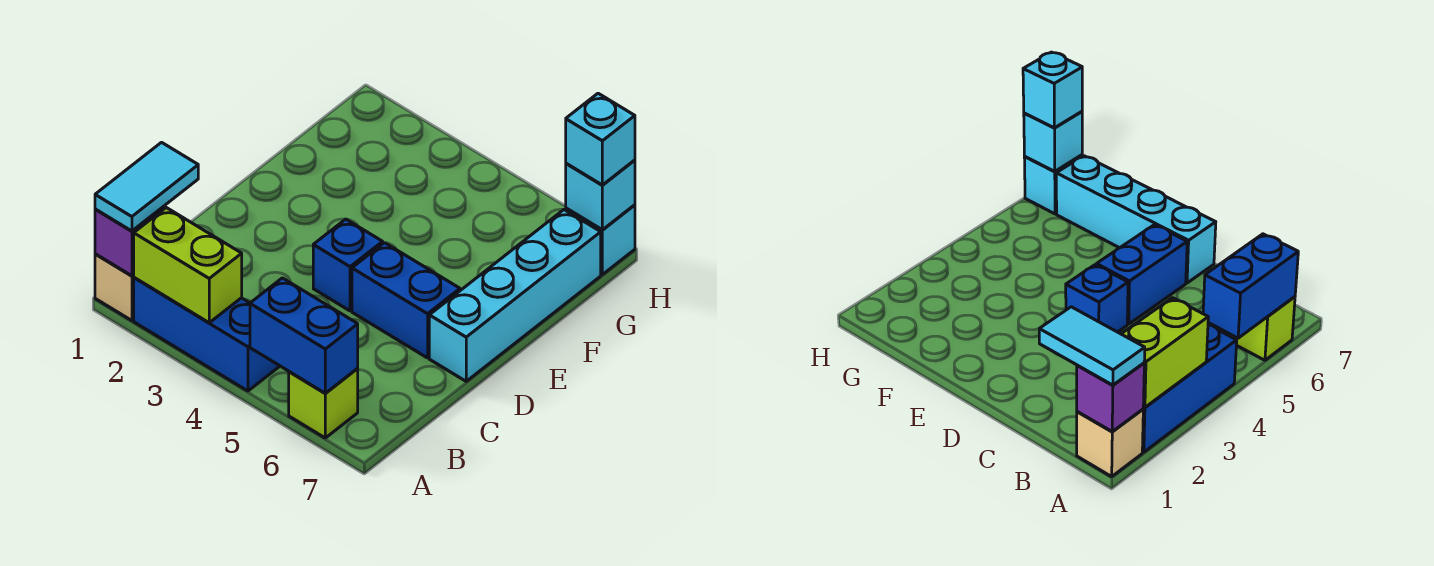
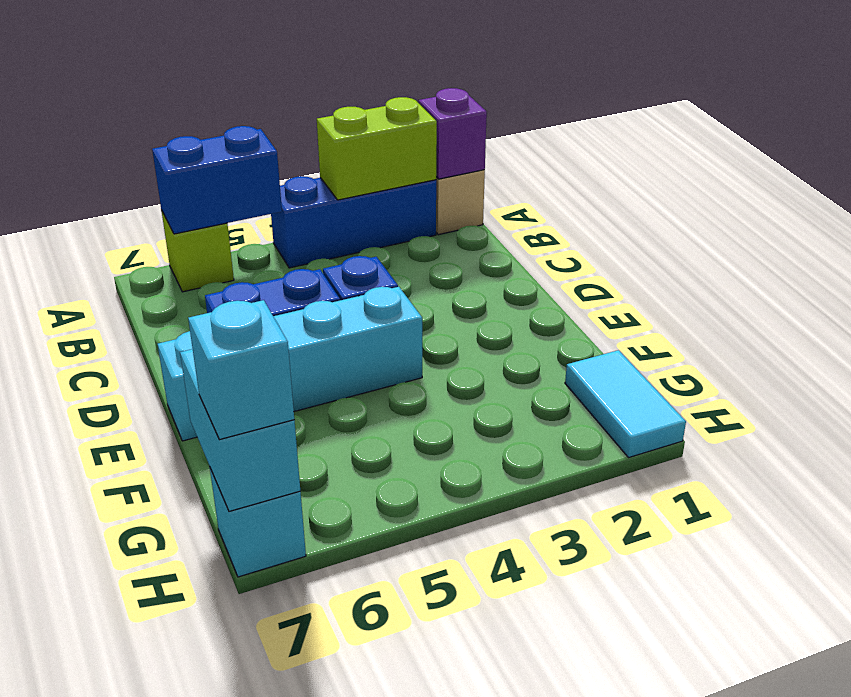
cyan 1x2 tile [95,142,198,231] -> cyan 1x2 tile moved to [565,350,686,458]
cyan 1x4 brick [429,210,601,381] -> cyan 1x4 brick turned to [158,287,422,441]
cyan 1x1 brick [566,160,635,230] -> cyan 1x2 brick [180,349,300,511]

